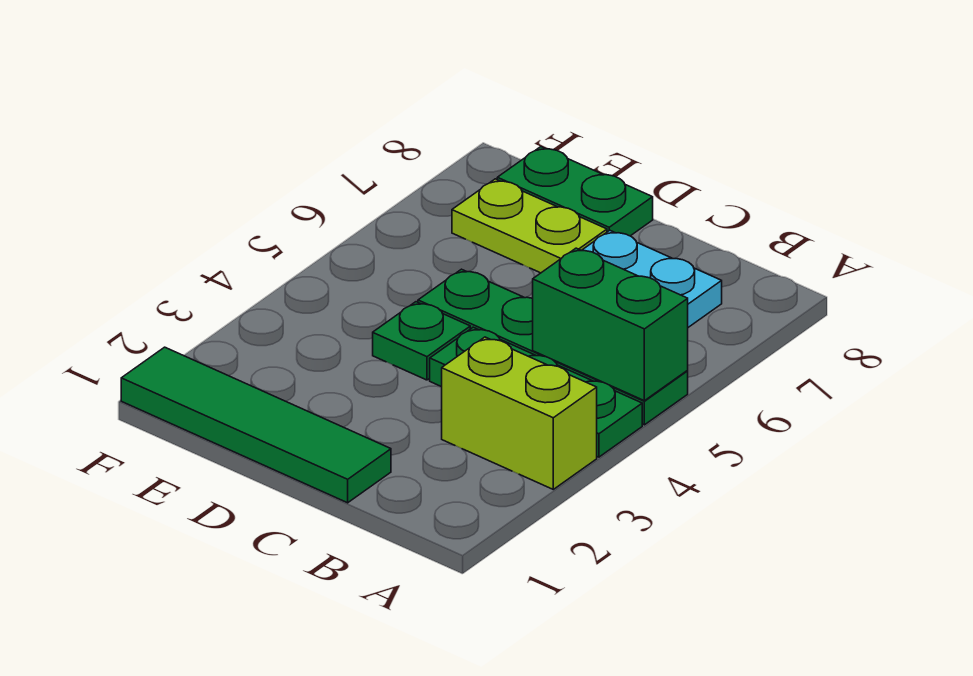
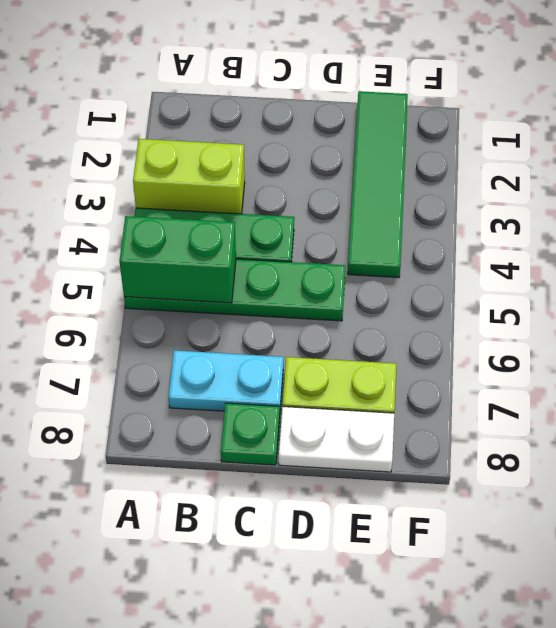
green 1x4 tile [121,347,391,503] -> green 1x4 tile turned to [348,91,408,278]
green 1x1 plate [373,302,470,380] -> green 1x1 plate moved to [221,403,280,465]
green 1x2 plate [497,147,653,236] -> white 1x2 plate [279,407,394,472]

